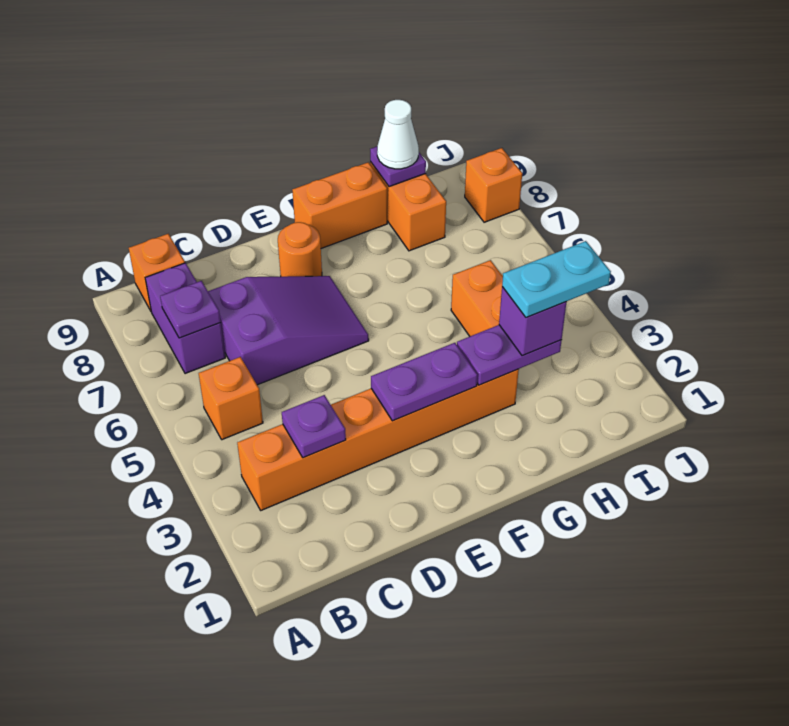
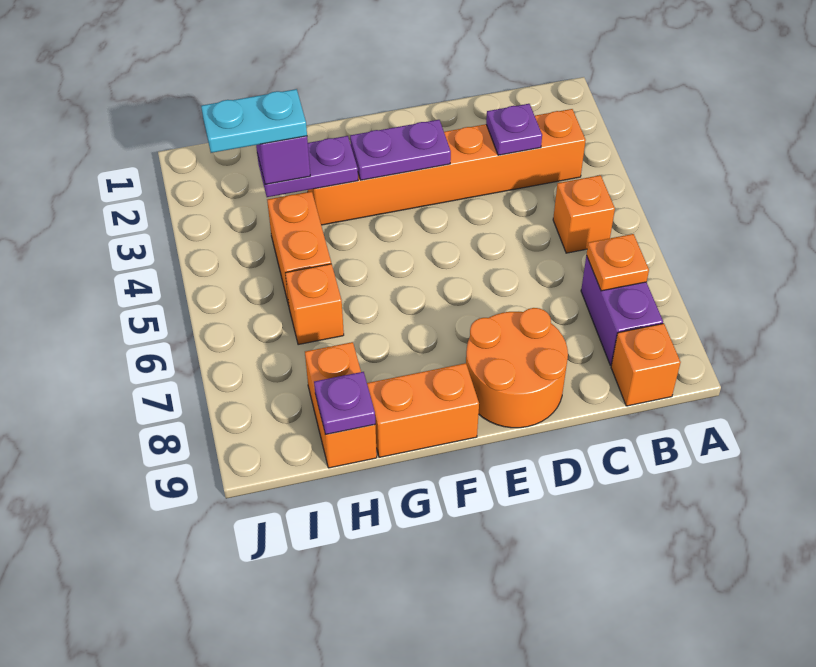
purple 1x1 plate [160,281,221,338] -> orange 1x1 plate [587,234,649,291]
purple 2x3 slope [208,276,369,385] -> none
orange 1x1 round brick [278,222,322,277] -> orange 2x2 round brick [466,308,568,428]
white 1x1 cone [377,100,419,169] -> none
orange 1x1 brick [465,148,522,222] -> orange 1x1 brick moved to [285,264,344,345]

